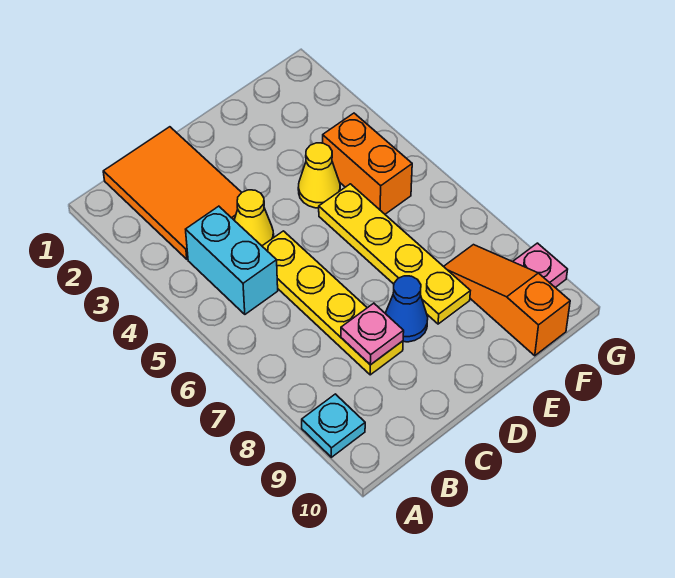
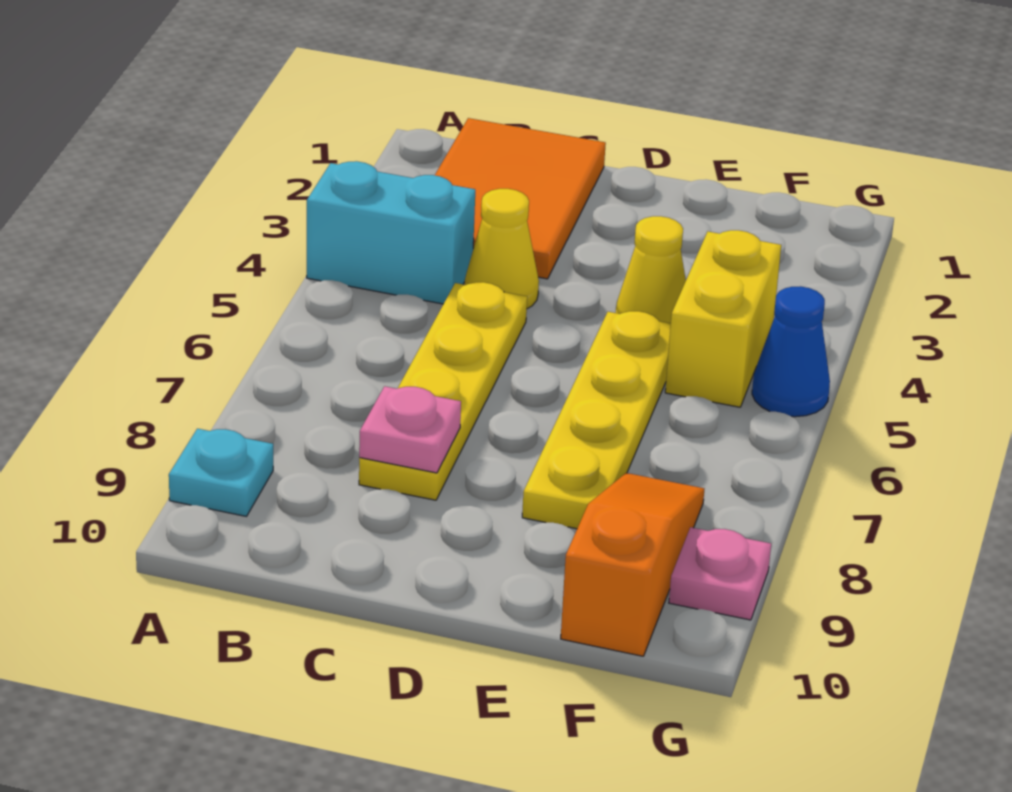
cyan 1x2 brick [186,206,278,314] -> cyan 1x2 brick turned to [307,161,475,304]
blue 1x1 cone [385,276,428,342] -> blue 1x1 cone moved to [752,286,830,417]
orange 1x2 brick [323,113,412,214] -> yellow 1x2 brick [665,230,781,407]

